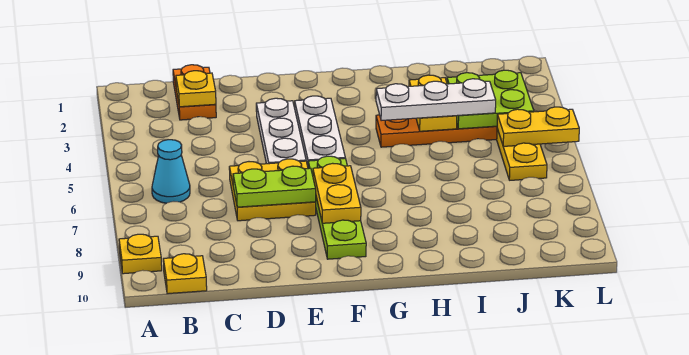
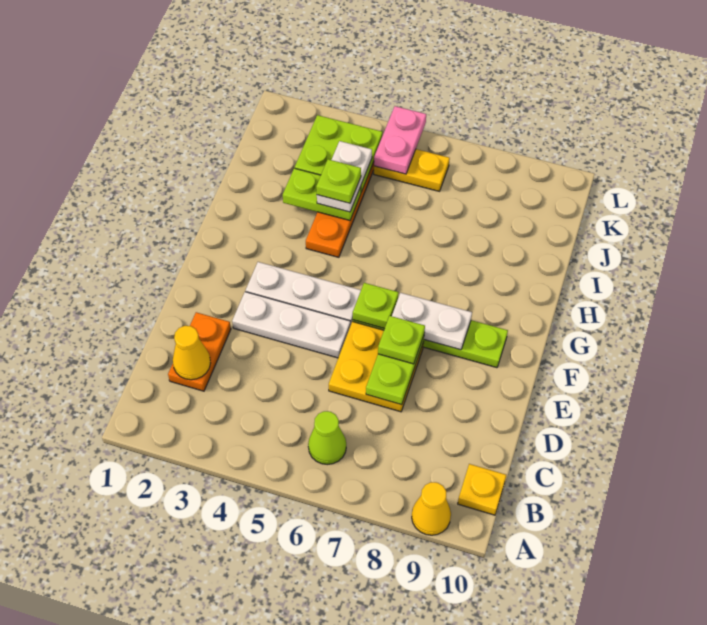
yellow 1x1 plate [119,234,162,274] -> yellow 1x1 cone [412,482,451,535]
cyan 1x1 cone [152,140,190,203] -> lime 1x1 cone [308,411,346,465]
orange 1x2 plate [173,65,216,120] -> orange 1x2 plate turned to [168,312,231,391]
yellow 1x1 plate [176,71,216,107] -> yellow 1x1 cone [173,326,211,380]
none -> lime 1x1 plate [378,316,425,364]
none -> lime 1x1 plate [353,283,399,329]
yellow 1x2 plate [313,163,361,223] -> white 1x2 plate [392,293,472,350]
white 1x3 plate [376,79,496,121] -> white 1x2 plate [317,141,372,212]
yellow 1x2 plate [409,75,457,131] -> lime 1x2 plate [283,168,361,220]
none -> lime 1x1 plate [316,159,361,203]
yellow 1x2 plate [497,107,579,146] -> pink 1x2 plate [374,106,426,174]

